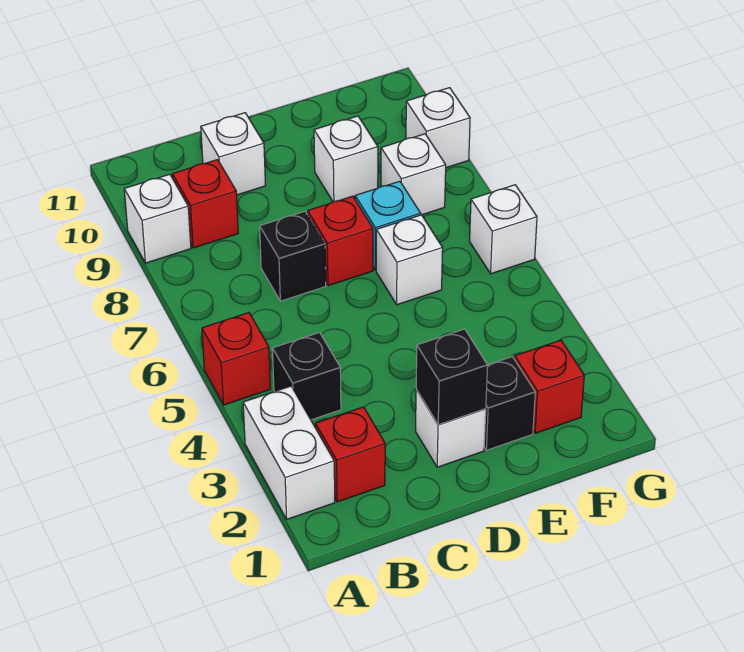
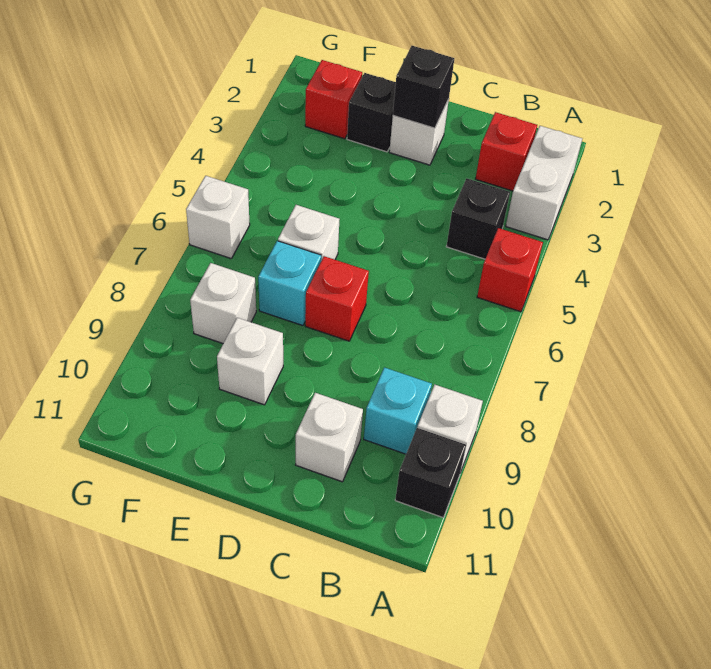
red 1x1 brick [172,160,238,248] -> cyan 1x1 brick [364,367,432,454]
black 1x1 brick [260,212,326,301] -> black 1x1 brick moved to [395,428,466,517]
white 1x1 brick [406,88,470,168] -> none

